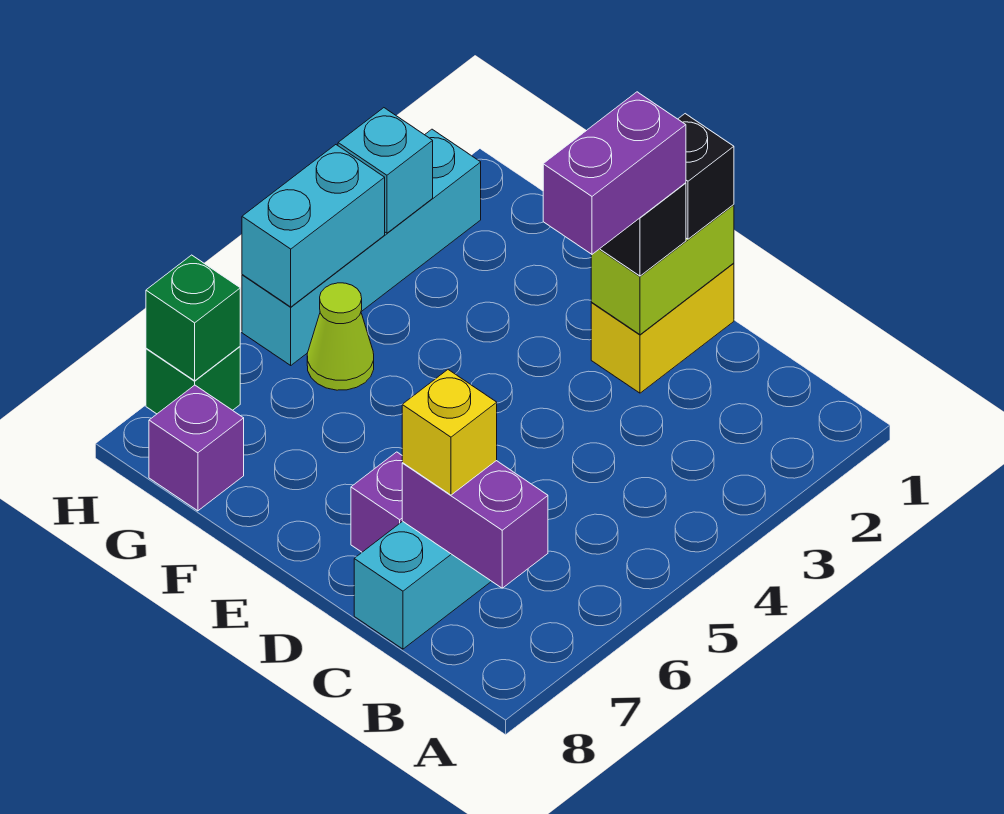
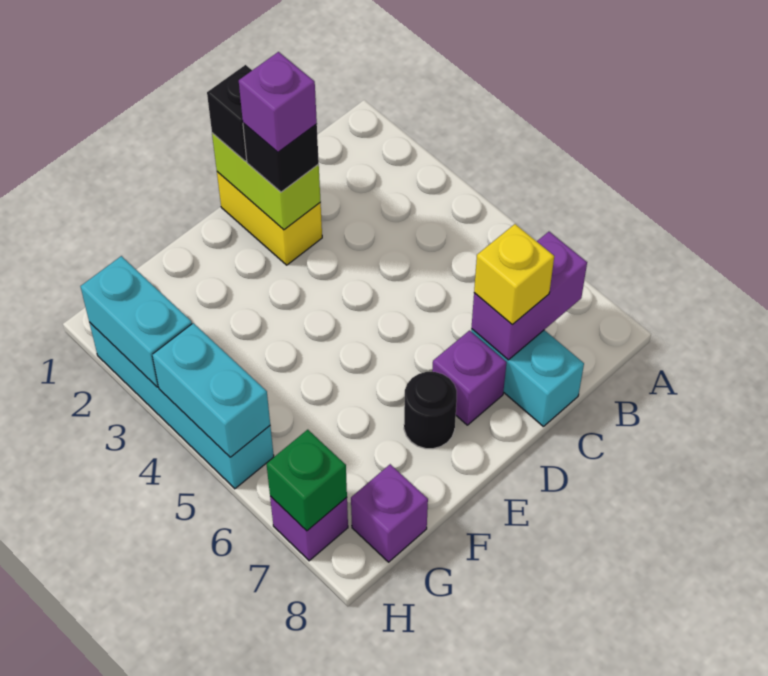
purple 1x2 brick [543,92,686,254] -> purple 1x1 brick [239,52,317,152]
none -> black 1x1 round brick [404,372,457,449]
lime 1x1 cone [307,283,374,390] -> none
cyan 1x1 brick [338,108,433,233] -> cyan 1x2 brick [81,256,192,387]
green 1x1 brick [146,347,240,414] -> purple 1x1 brick [270,496,348,561]

